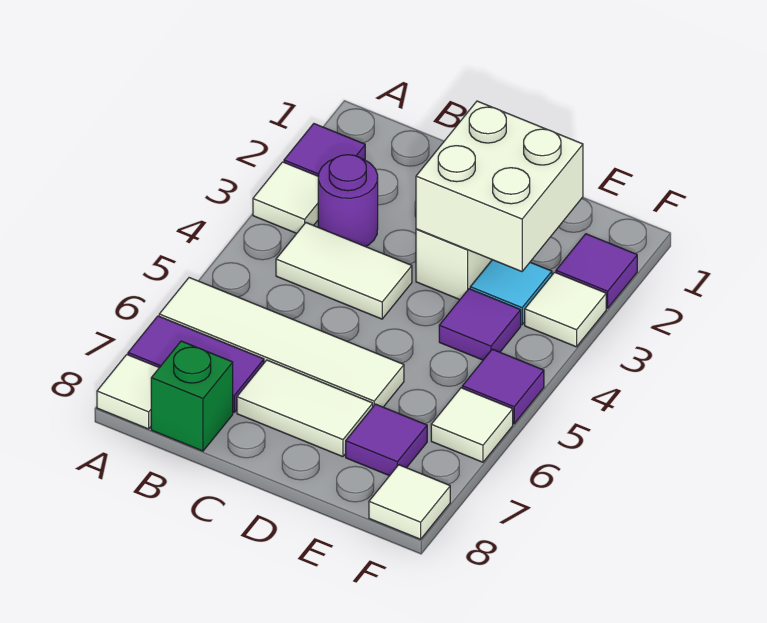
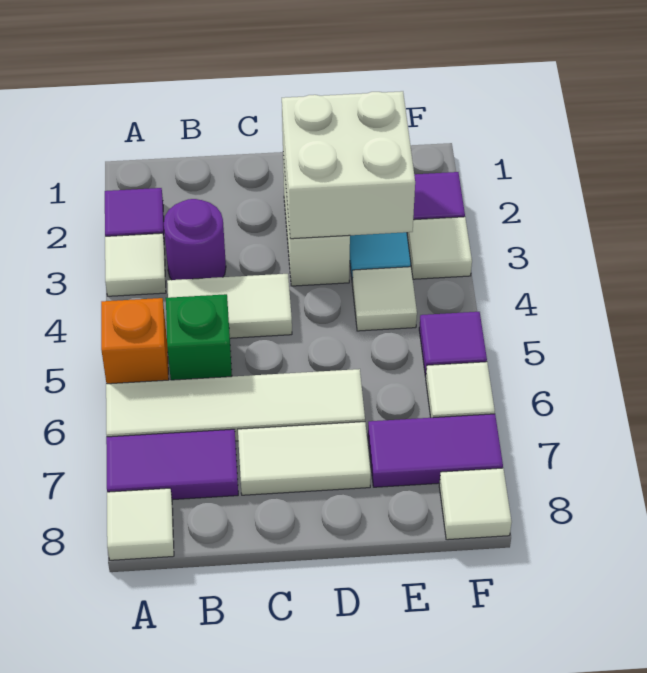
none -> orange 1x1 brick [101,298,169,384]
green 1x1 brick [151,341,233,451] -> green 1x1 brick moved to [166,294,232,380]
purple 1x1 tile [439,289,521,360] -> white 1x1 tile [352,267,417,331]
purple 1x1 tile [346,404,427,476] -> purple 1x2 tile [368,414,503,487]

